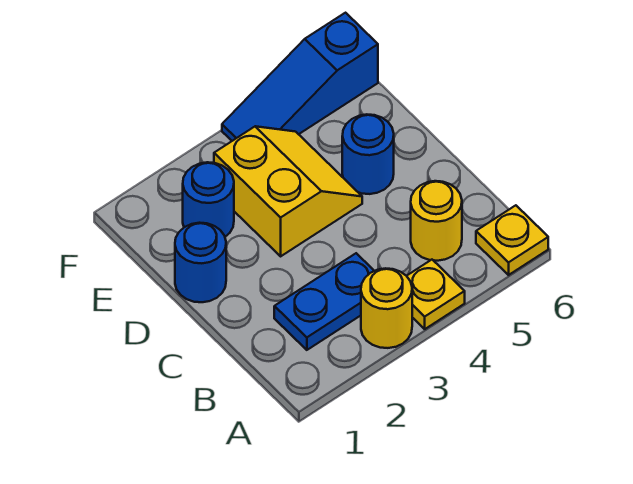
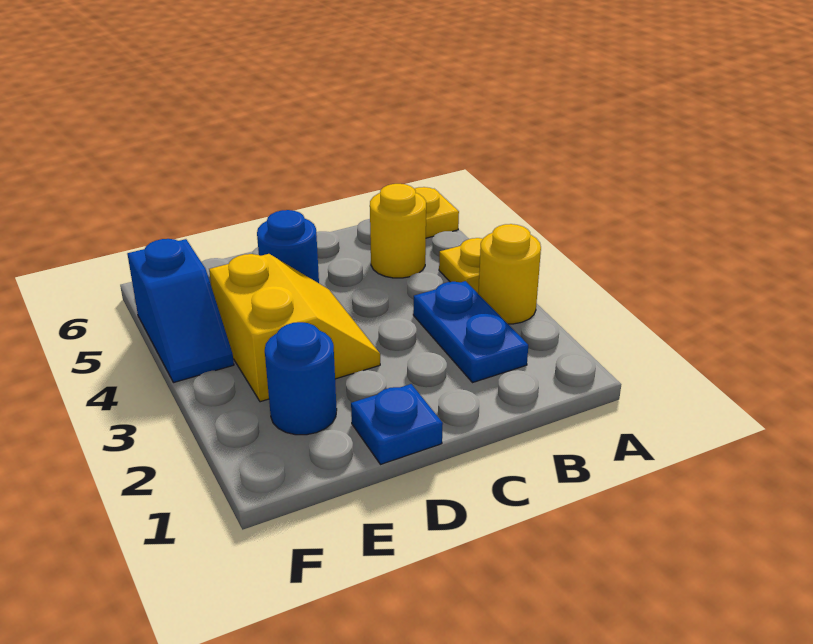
blue 1x1 round brick [175,223,226,302] -> blue 1x1 plate [351,384,443,465]
yellow 2x2 slope [214,126,362,256] -> yellow 2x2 slope turned to [209,254,380,402]
blue 1x3 slope [222,13,378,141] -> blue 1x2 slope [127,239,234,383]

